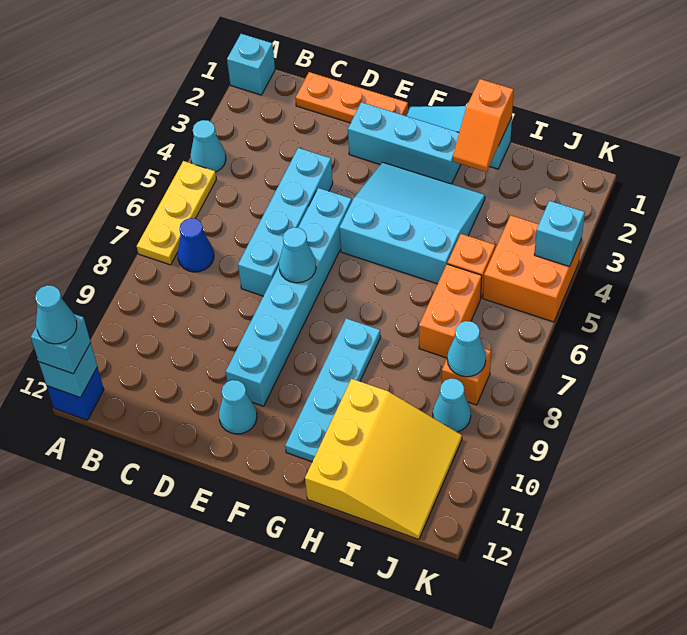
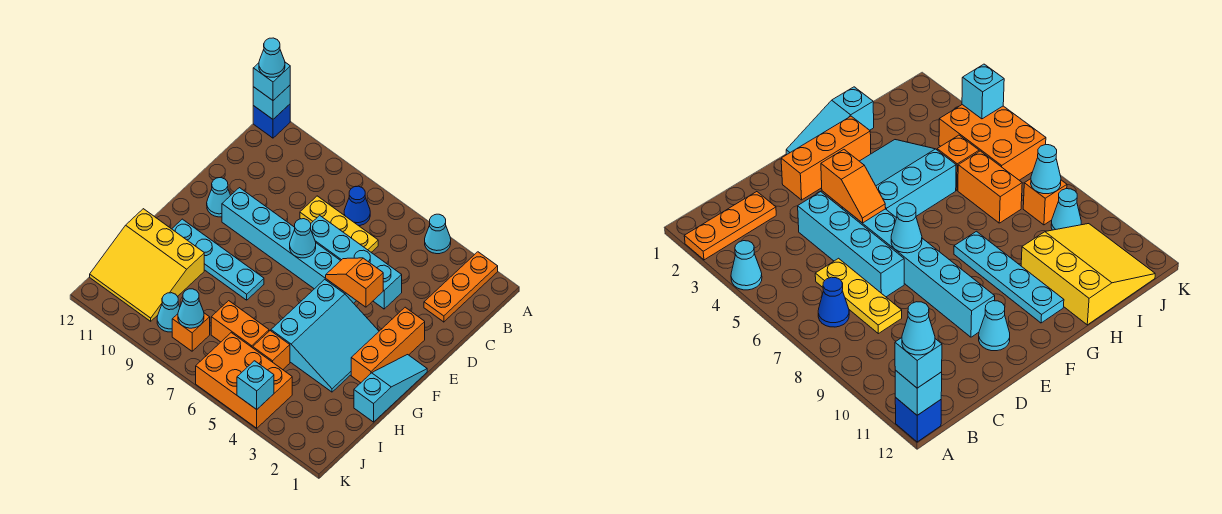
cyan 1x1 brick [227,34,275,95] -> none
yellow 1x3 plate [137,161,216,265] -> yellow 1x3 plate moved to [300,196,378,252]
orange 1x3 plate [295,72,408,123] -> orange 1x3 plate moved to [424,252,498,322]
cyan 1x3 brick [348,102,461,184] -> orange 1x3 brick [351,307,425,383]
orange 1x2 slope [453,79,514,172] -> orange 1x2 slope moved to [326,258,383,307]
orange 2x2 brick [483,215,582,322] -> orange 2x3 brick [196,333,292,428]

